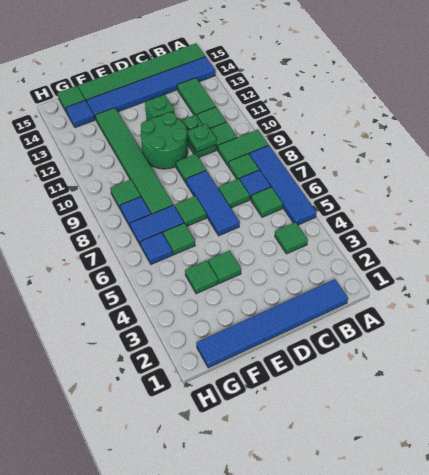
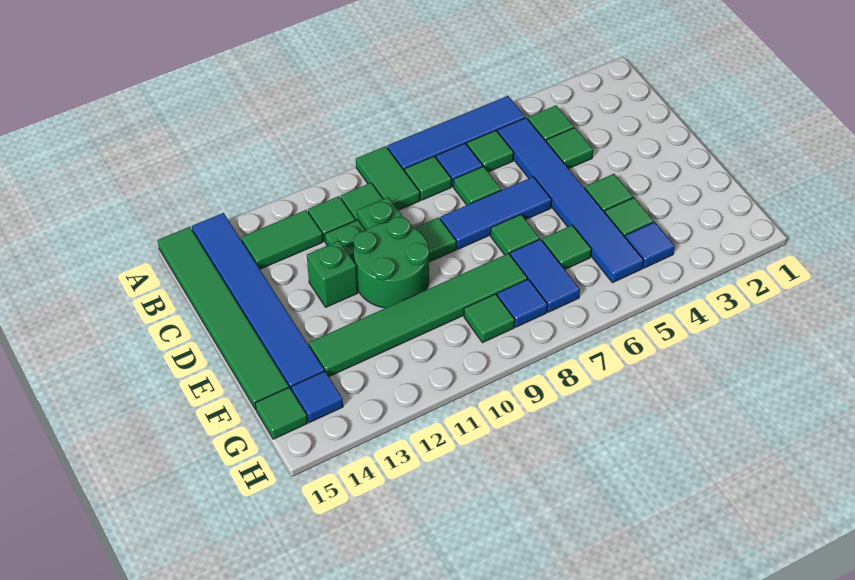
blue 1x6 tile [196,279,348,368] -> blue 1x6 tile moved to [498,118,644,283]
none -> green 1x1 tile [546,128,593,169]
blue 1x1 tile [140,232,173,264] -> blue 1x1 tile moved to [625,222,675,268]

